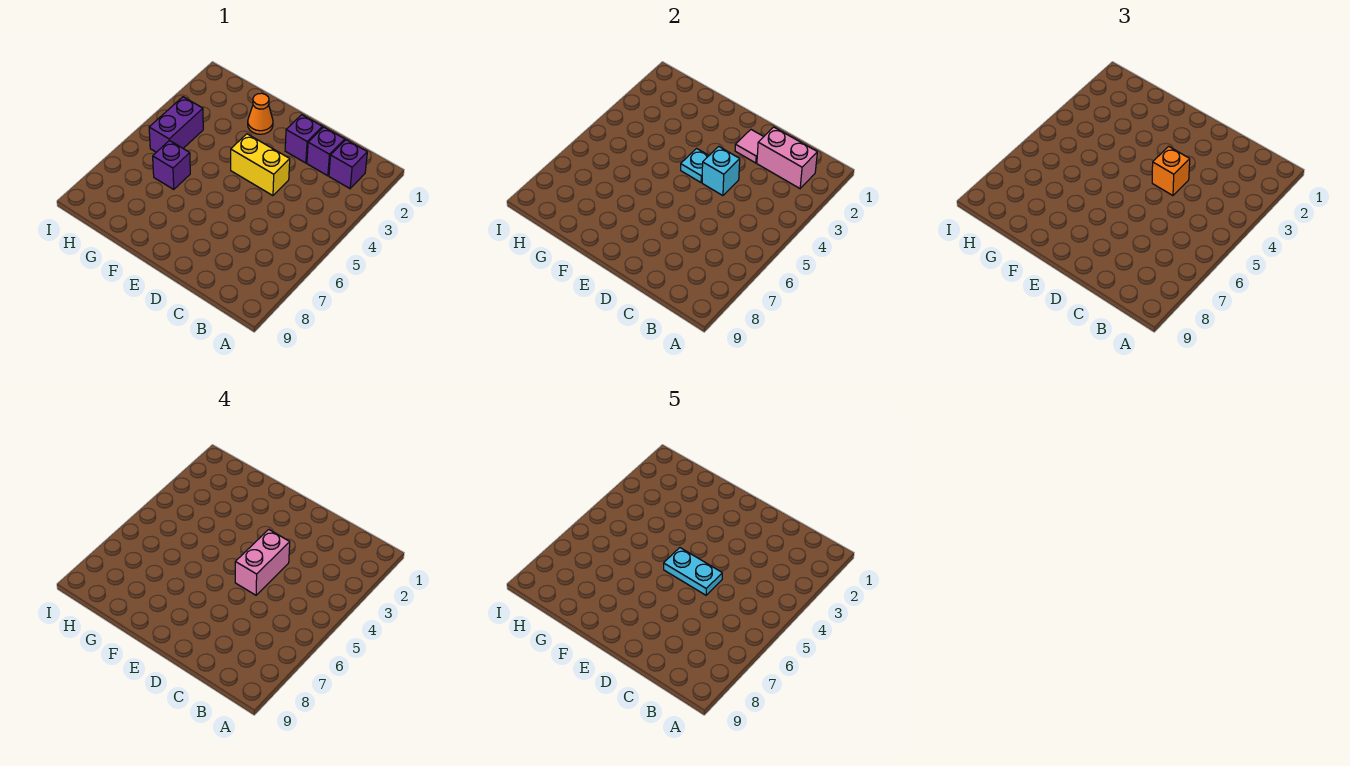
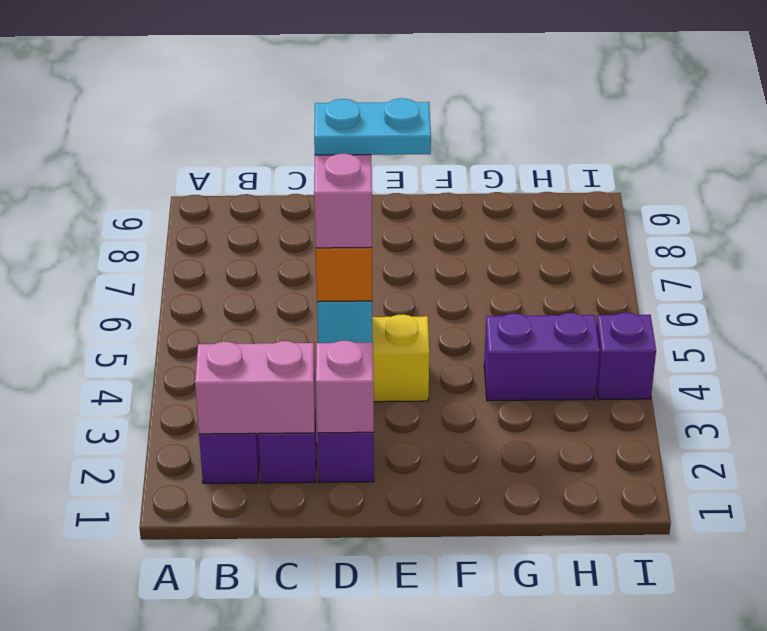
pink 1x1 tile [735,130,764,163] -> pink 1x1 brick [316,341,374,433]
cyan 1x1 plate [681,148,709,182] -> none
orange 1x1 cone [248,93,273,134] -> none
purple 1x1 brick [153,140,190,189] -> purple 1x1 brick moved to [596,313,656,400]
purple 1x2 brick [149,97,203,152] -> purple 1x2 brick turned to [484,313,600,401]

